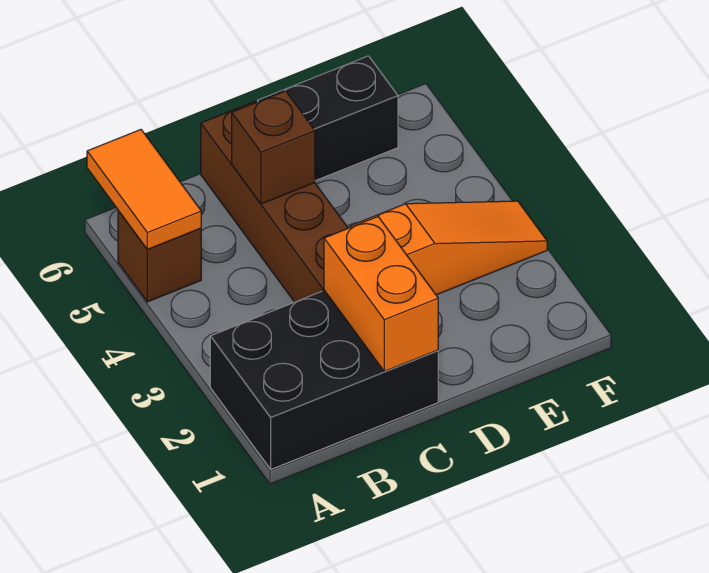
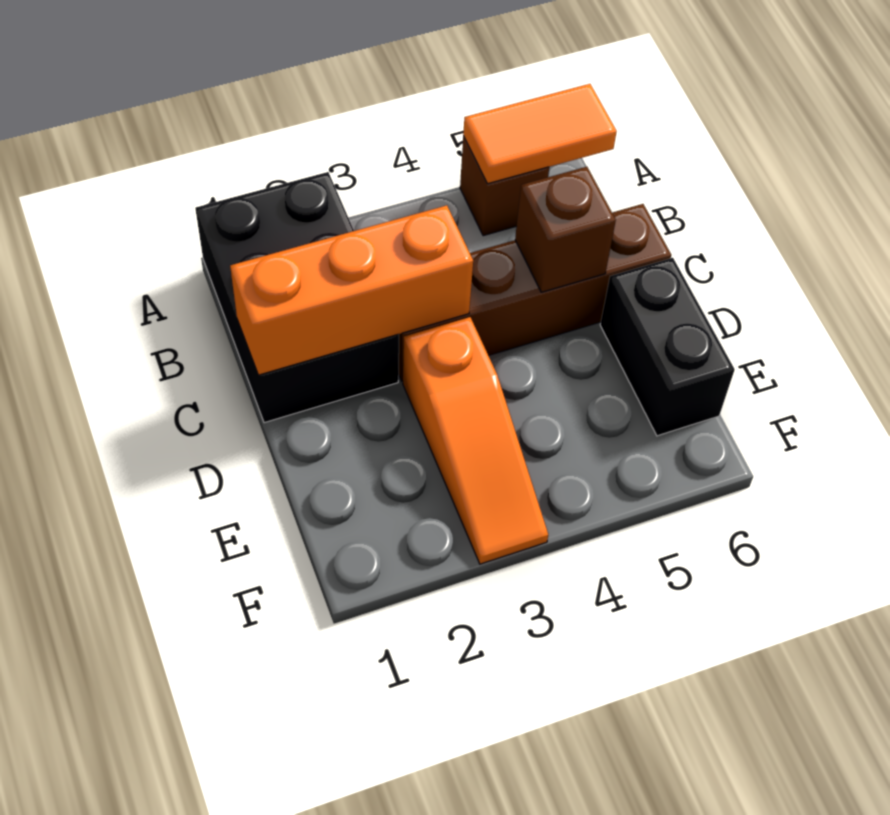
orange 1x2 brick [324,217,438,372] -> orange 1x3 brick [230,205,473,375]

